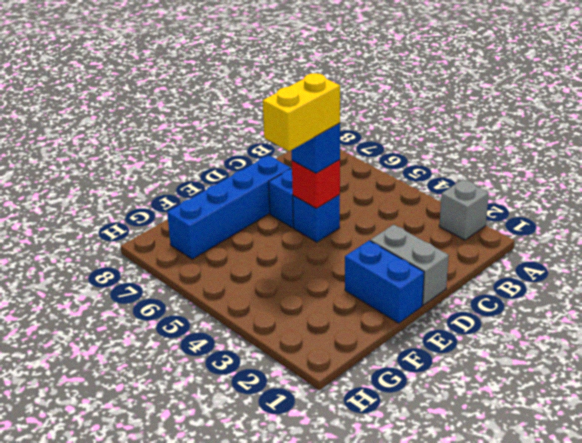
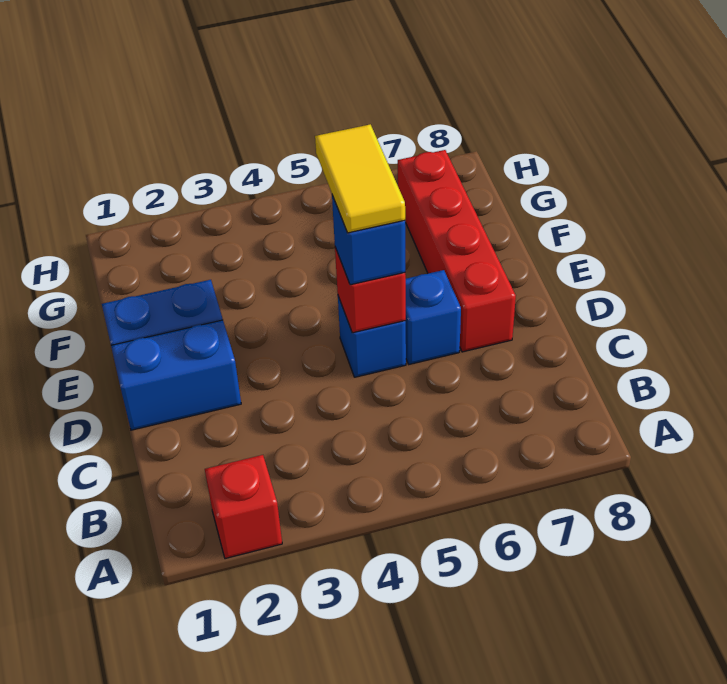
grey 1x1 brick [439,180,489,240] -> red 1x1 brick [205,455,282,559]
grey 1x2 brick [370,225,449,305] -> blue 1x2 brick [111,320,241,430]
yellow 1x2 brick [263,73,340,151] -> yellow 1x2 tile [315,124,405,233]
blue 1x4 brick [167,155,291,259] -> red 1x4 brick [398,150,516,352]

